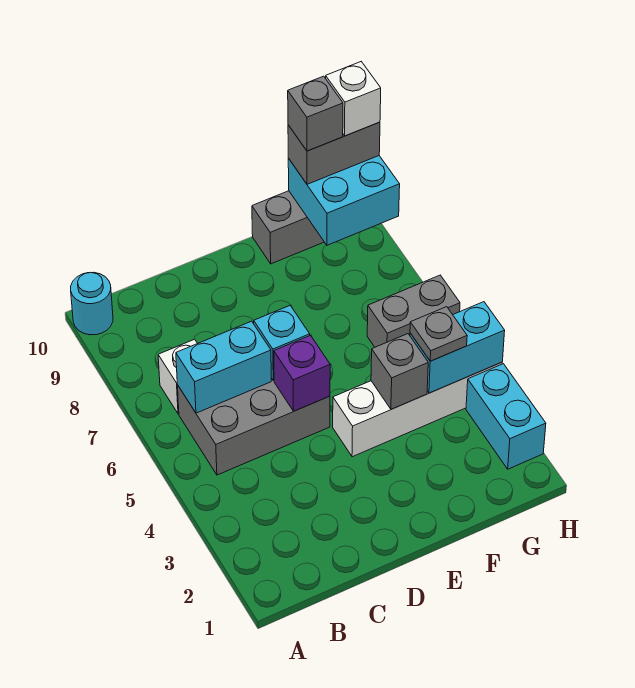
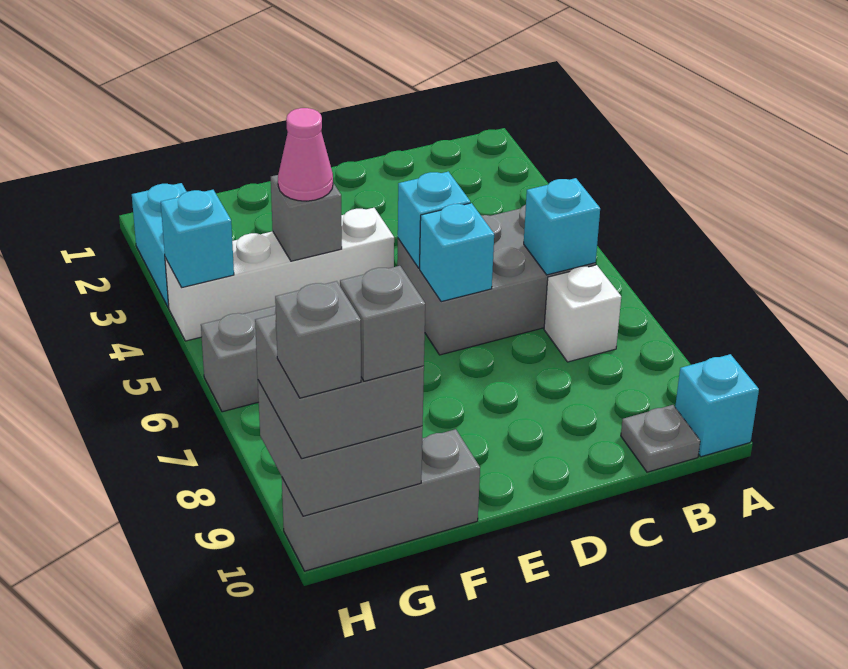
cyan 1x1 round brick [71,272,113,335] -> cyan 1x1 brick [675,354,759,457]
cyan 1x2 brick [176,321,271,413] -> cyan 1x1 brick [524,178,600,275]
purple 1x1 brick [274,336,330,411] -> cyan 1x1 brick [398,172,470,268]
none -> pink 1x1 cone [278,108,333,201]
cyan 1x2 brick [410,302,505,393] -> cyan 1x1 brick [161,190,234,287]
grey 1x1 plate [410,307,467,361] -> grey 1x1 plate moved to [621,405,700,472]
cyan 2x2 brick [288,156,400,245] -> grey 2x2 brick [258,380,423,516]
grey 1x2 brick [288,122,380,184] -> grey 2x2 brick [255,314,424,459]
white 1x1 brick [326,62,381,136] -> grey 1x1 brick [275,281,361,398]

